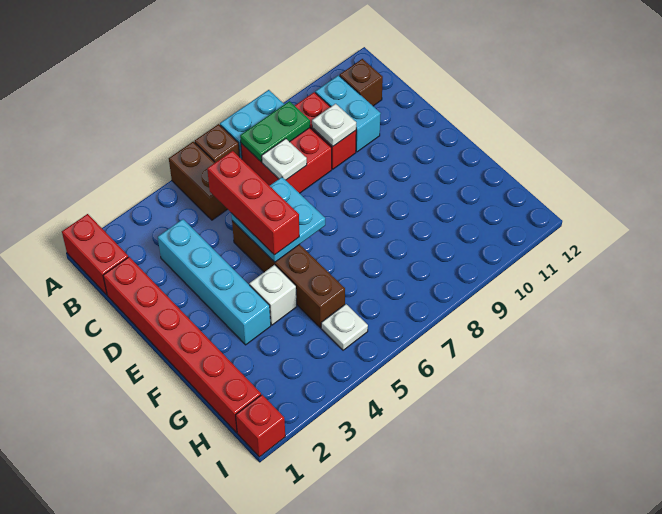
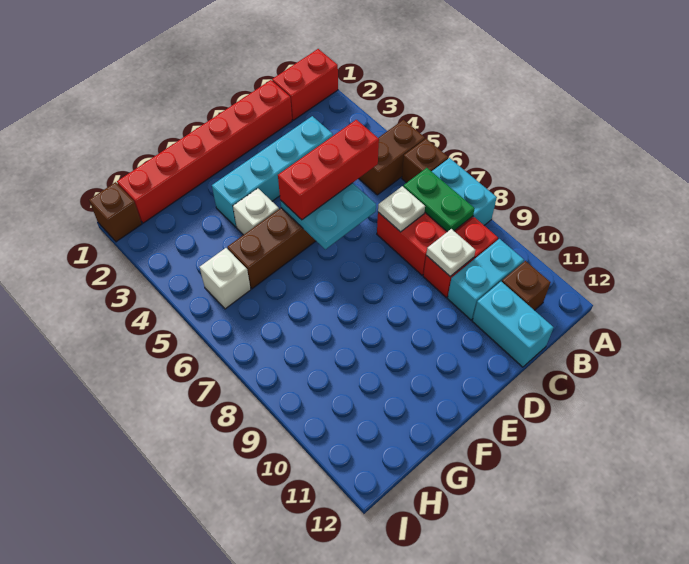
none -> cyan 1x2 brick [472,282,554,367]
white 1x1 plate [321,304,368,350] -> white 1x1 brick [200,248,251,309]
red 1x1 brick [236,395,285,457] -> brown 1x1 brick [89,182,142,242]

